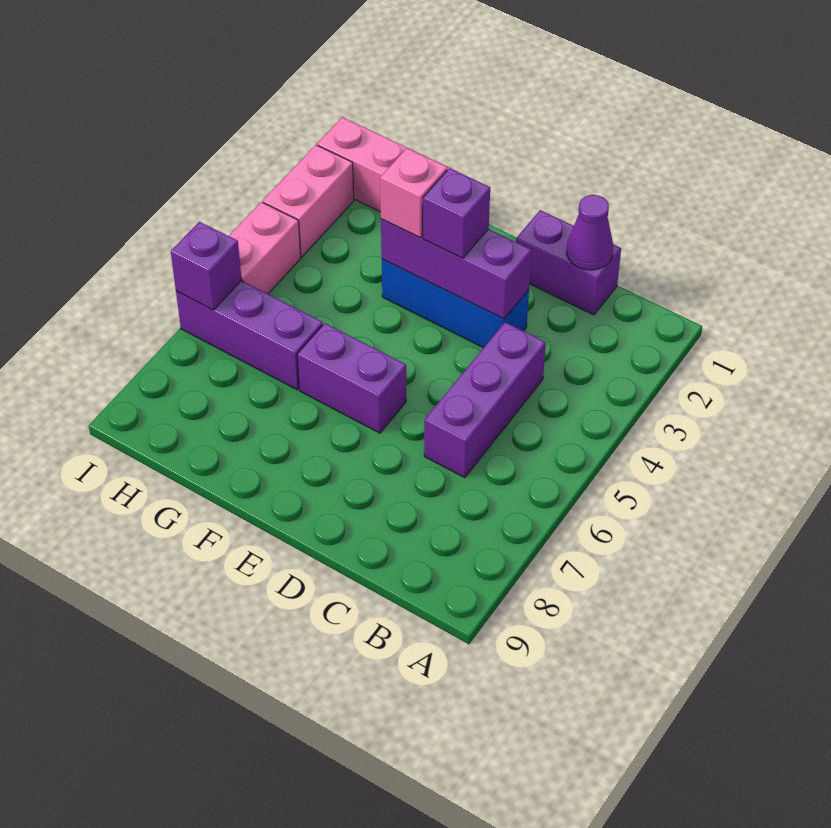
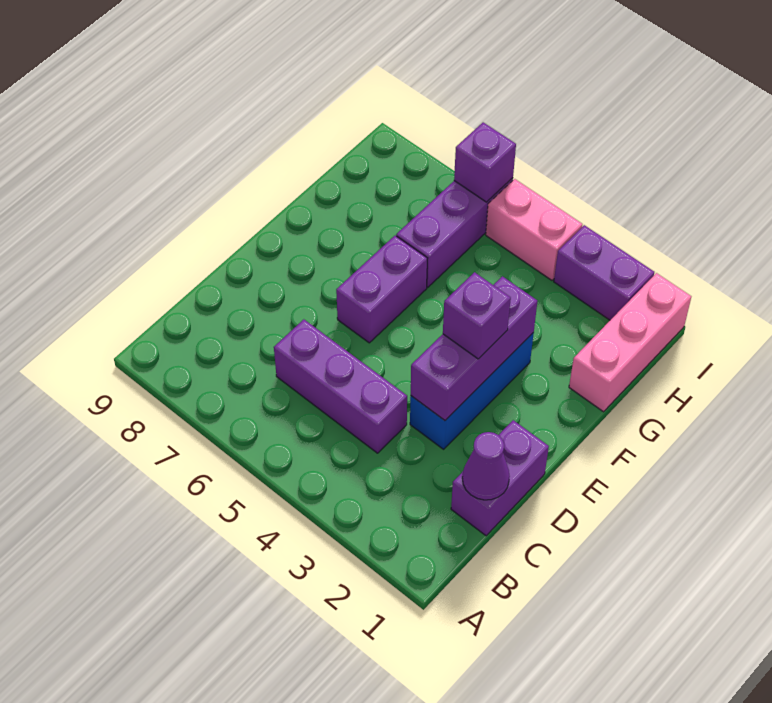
pink 1x1 brick [380,148,447,238] -> none
pink 1x2 brick [263,145,354,257] -> purple 1x2 brick [554,225,654,320]

